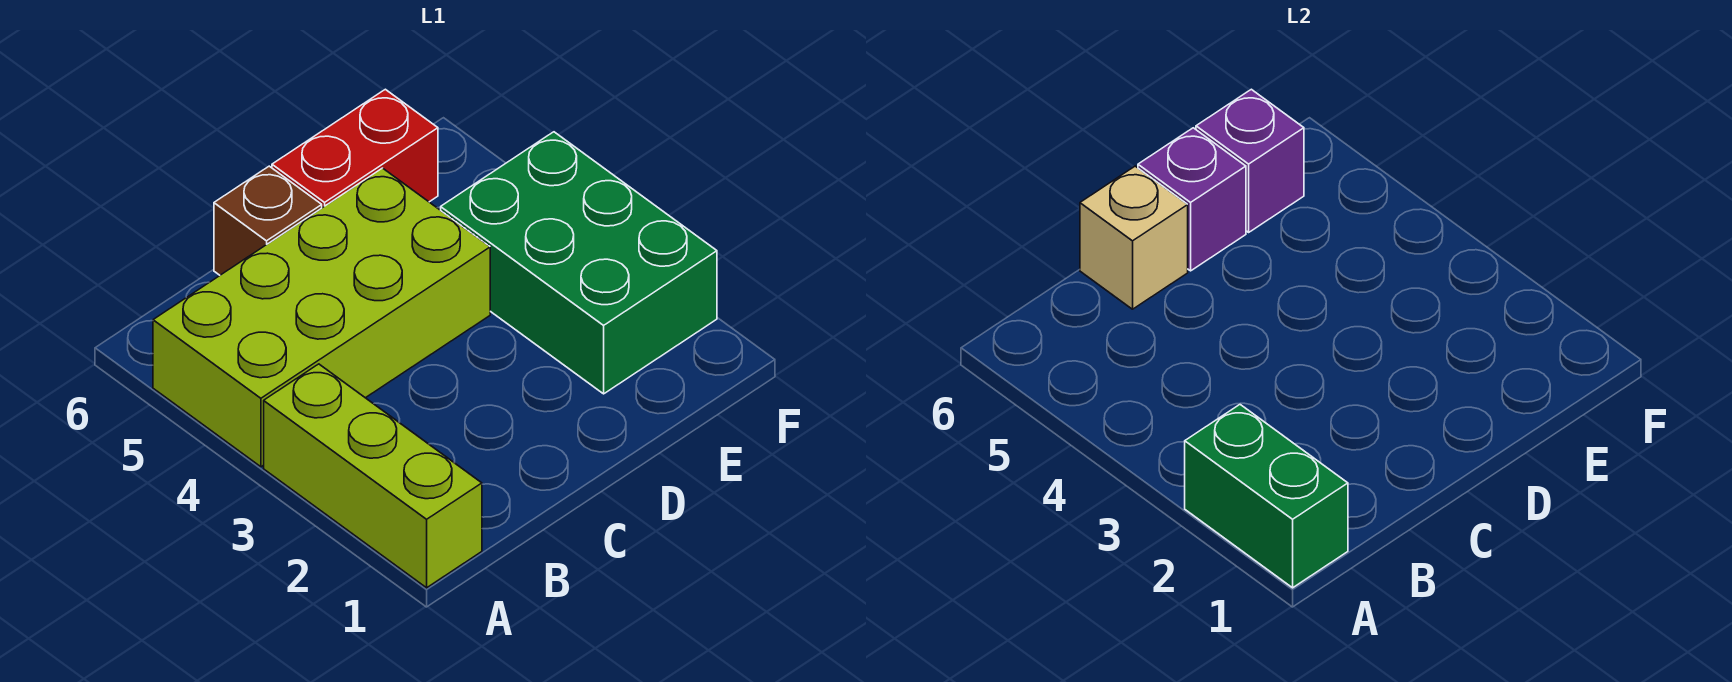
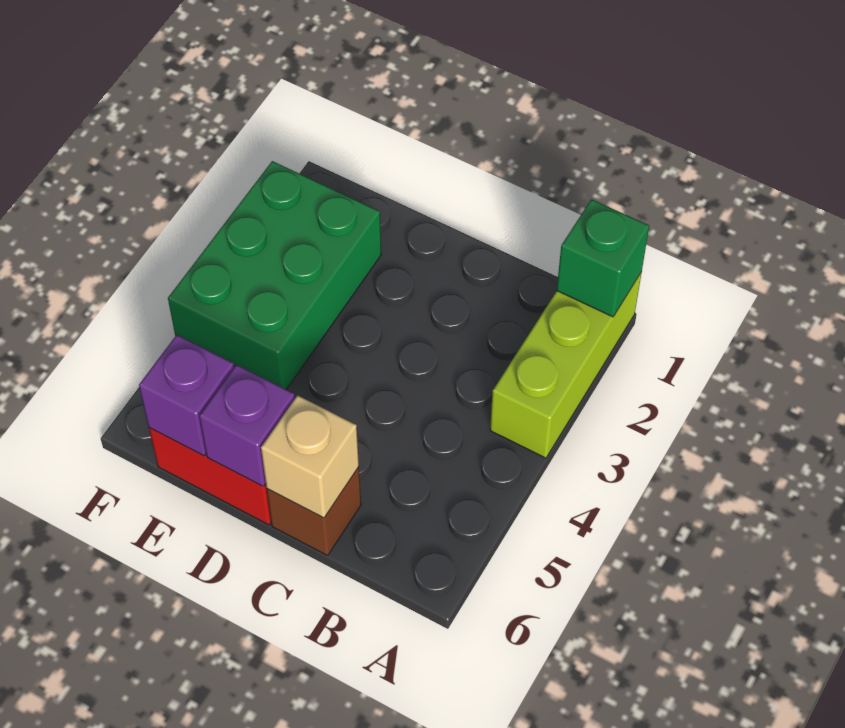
green 1x2 brick [1185,405,1348,588] -> green 1x1 brick [557,199,649,317]
lime 2x4 brick [153,168,490,467] -> none

